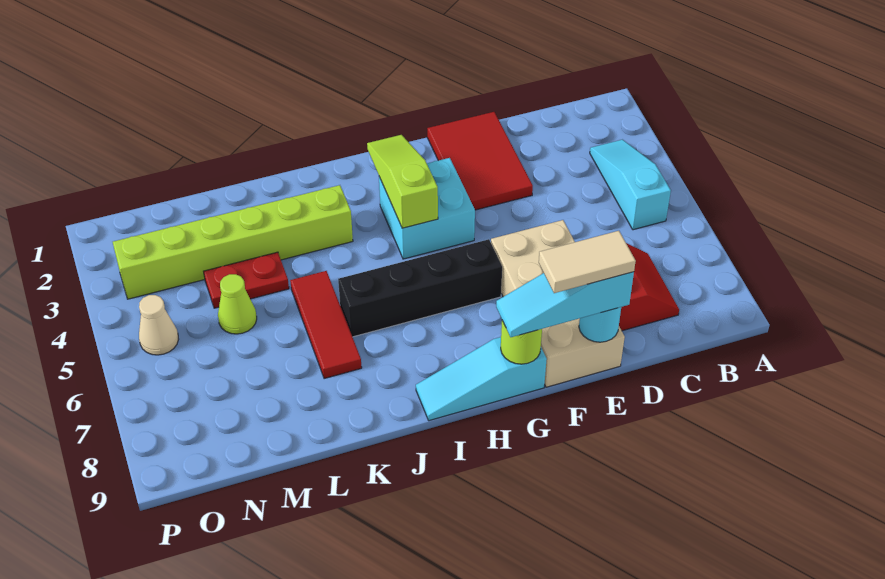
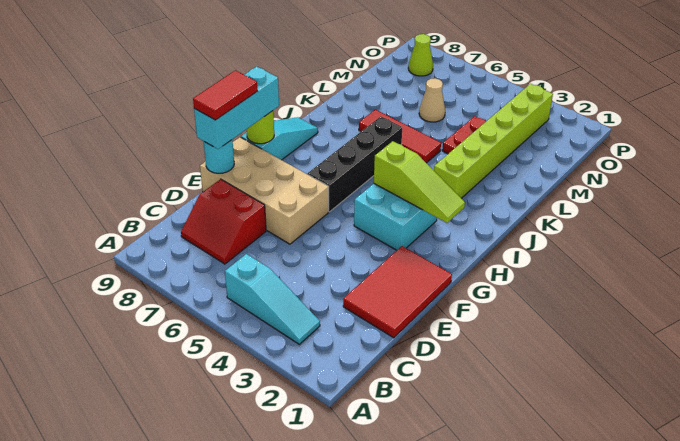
red 2x3 tile [427,112,533,210] -> red 2x3 tile turned to [343,246,452,338]
cyan 1x3 slope [496,272,634,337] -> cyan 1x3 brick [194,67,279,149]
tan 1x2 tile [539,231,636,293] -> red 1x2 tile [193,70,257,120]
lime 1x1 cone [218,274,257,334] -> lime 1x1 cone moved to [408,34,433,76]
tan 1x1 cone [139,295,179,355] -> tan 1x1 cone moved to [419,78,445,122]

